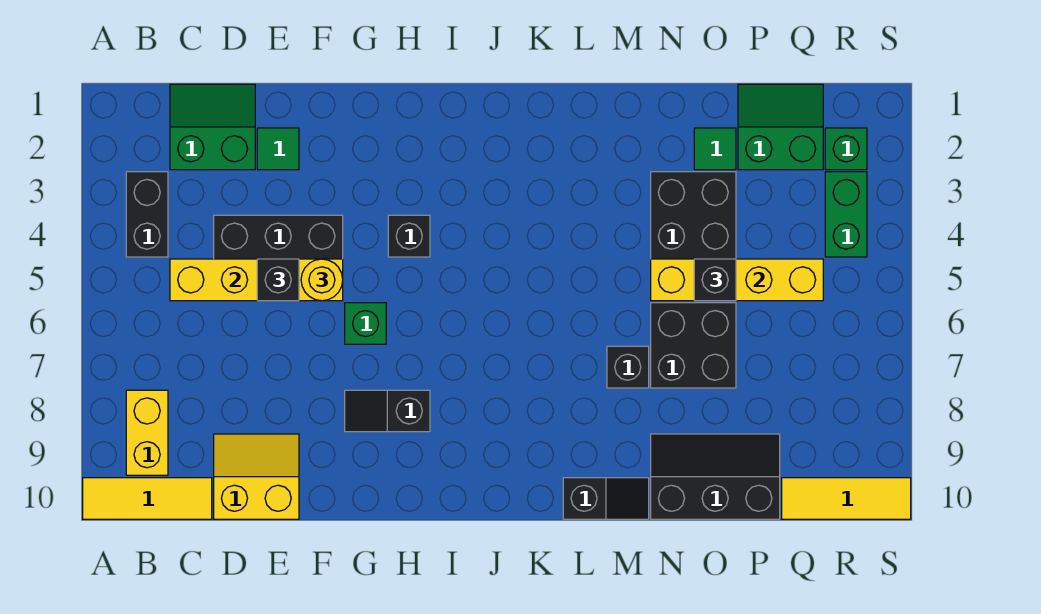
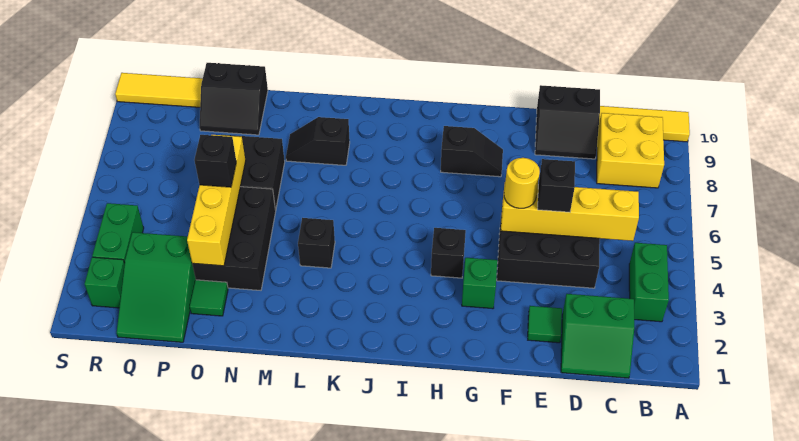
black 1x2 brick [126,172,168,257] -> green 1x2 brick [629,243,669,322]
yellow 1x2 brick [126,390,168,475] -> yellow 2x2 brick [597,113,664,188]
yellow 2x2 slope [214,434,299,519] -> black 2x2 slope [535,85,600,159]
green 1x1 brick [345,303,386,344] -> green 1x1 brick moved to [462,258,497,309]
black 1x2 slope [563,478,649,519] -> black 1x2 slope moved to [286,117,350,165]
black 1x1 brick [607,346,649,388] -> black 1x1 brick moved to [298,218,335,268]
yellow 1x4 brick [651,259,823,301] -> yellow 1x4 brick turned to [187,135,246,266]
black 2x3 slope [651,434,780,519] -> black 2x2 slope [200,63,268,135]
green 2x2 slope [738,84,823,170] -> green 2x3 slope [117,232,196,342]

